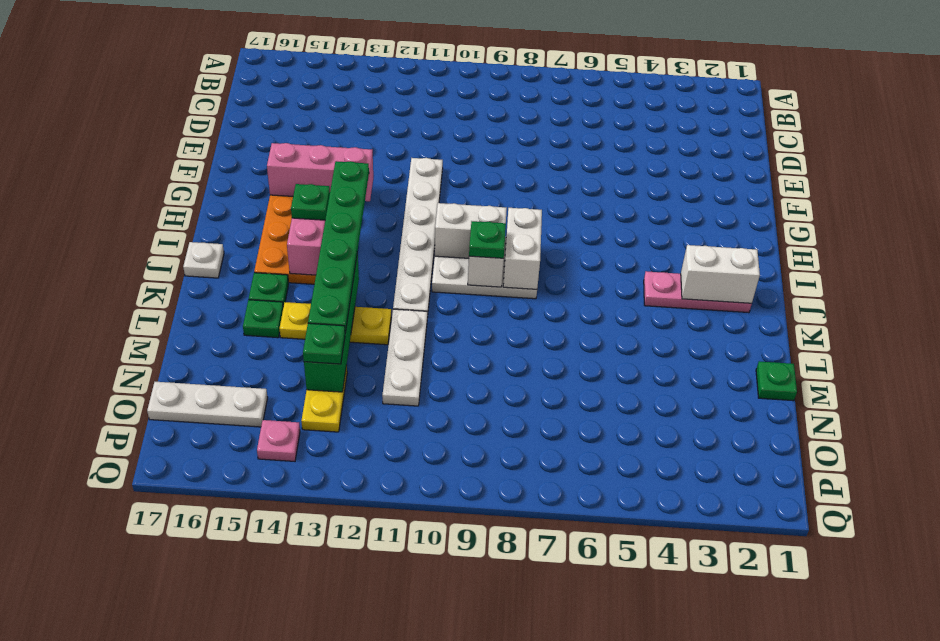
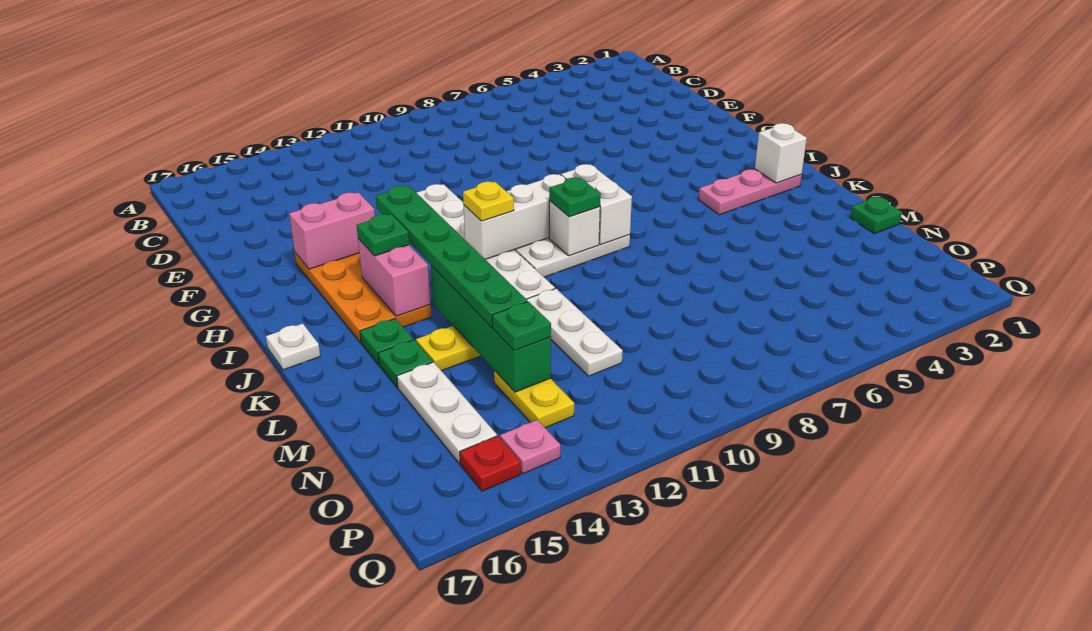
pink 1x3 brick [267,143,373,201] -> pink 1x2 brick [289,192,375,269]
white 1x2 brick [435,203,507,258] -> white 1x3 brick [464,174,566,259]
none -> yellow 1x1 plate [463,182,514,221]
white 1x2 brick [681,245,760,304] -> white 1x1 brick [755,123,807,183]
white 1x3 plate [147,382,268,427] -> white 1x3 plate turned to [397,362,497,463]
none -> red 1x1 plate [460,436,521,491]

